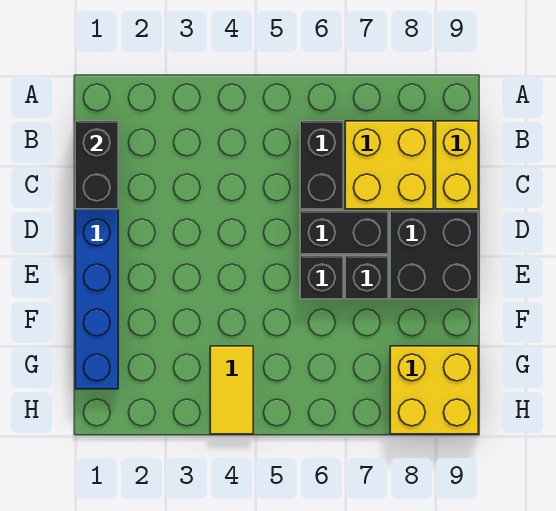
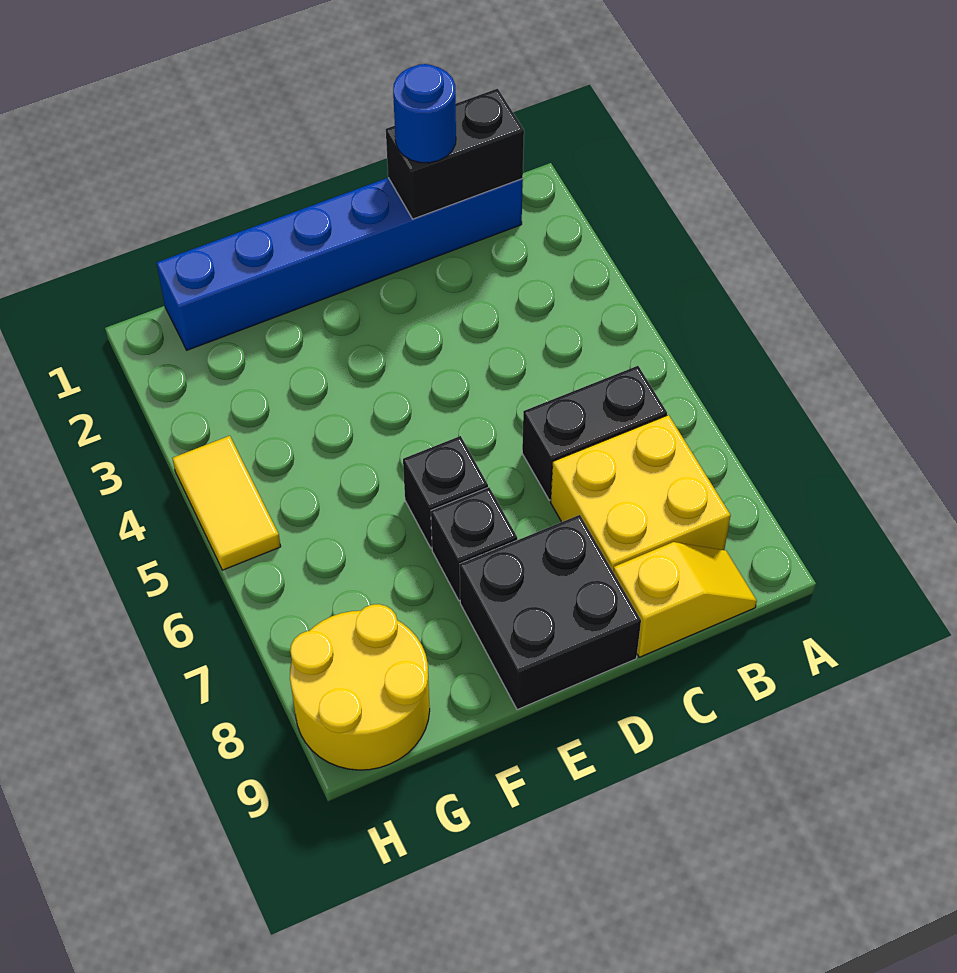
yellow 1x2 brick [436,121,478,209] -> yellow 1x2 slope [613,542,757,657]
none -> blue 1x1 round brick [393,64,456,163]
black 1x2 brick [300,211,388,254] -> none
yellow 1x2 tile [210,346,253,434] -> yellow 1x2 tile turned to [172,436,281,570]
yellow 2x2 brick [390,346,478,434] -> yellow 2x2 round brick [290,604,430,770]

